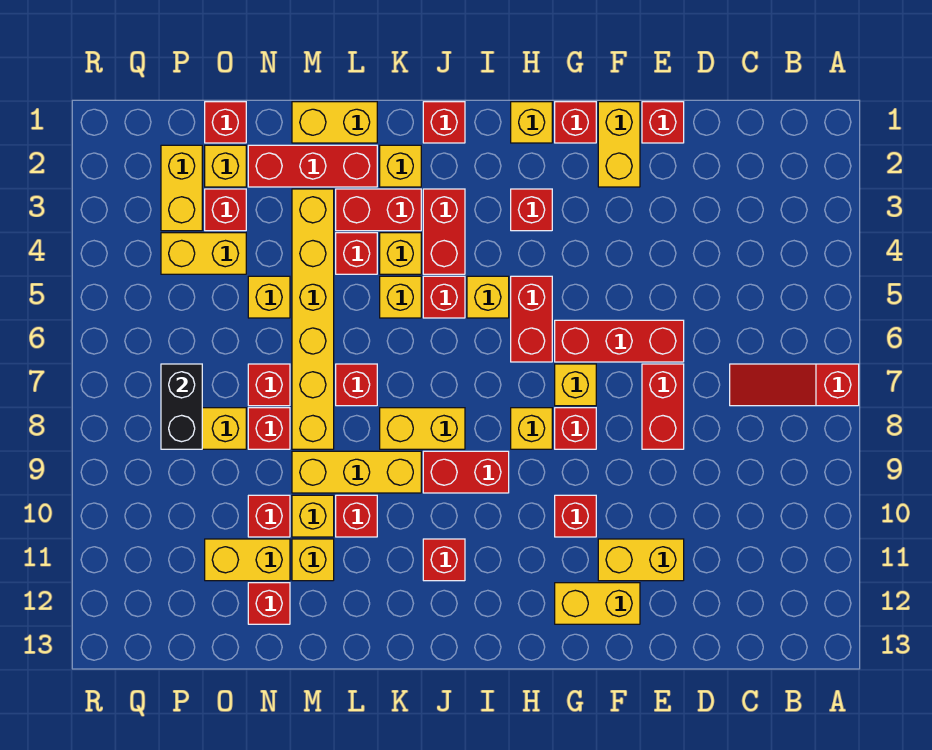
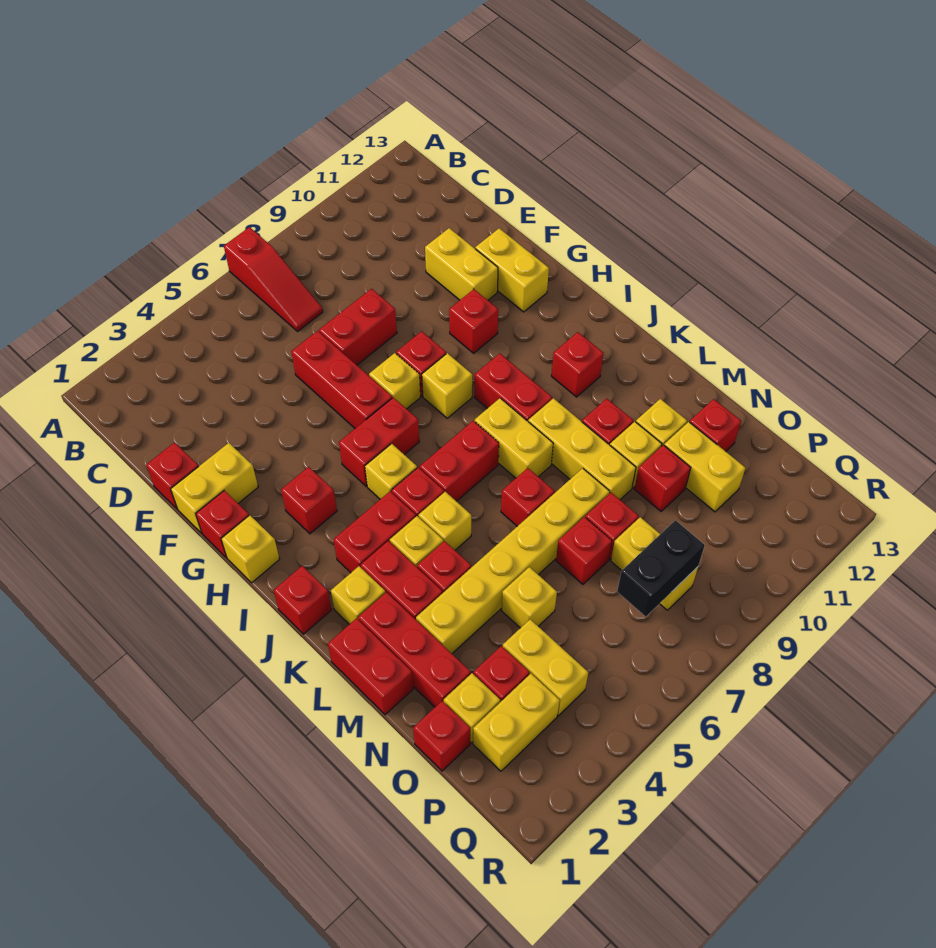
none -> red 1x2 brick [420,421,499,501]
yellow 1x2 brick [292,102,377,143] -> red 1x2 brick [328,618,413,715]

